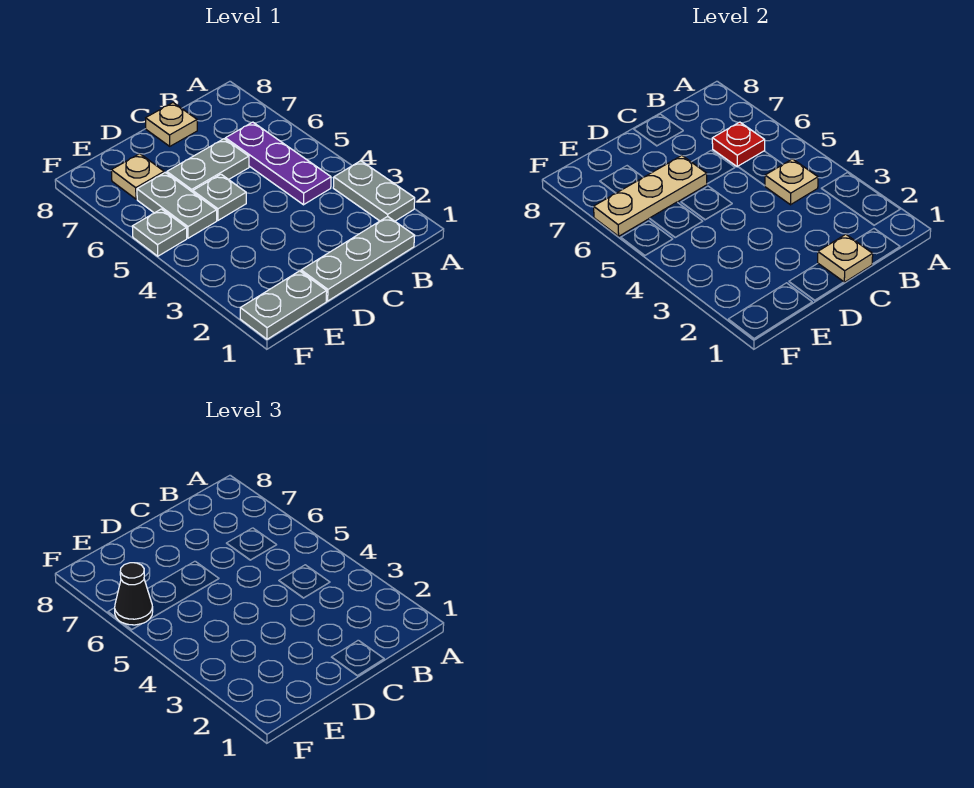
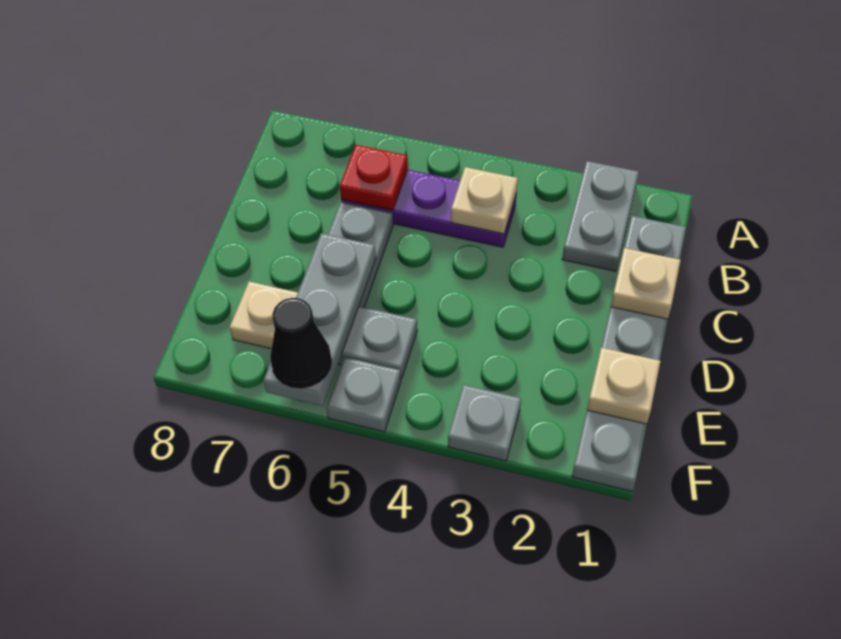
grey 1x2 plate [333,161,415,221] -> grey 1x2 plate turned to [562,161,639,271]
tan 1x1 plate [146,103,197,146] -> tan 1x1 plate moved to [587,348,660,424]
grey 1x1 plate [193,174,246,220] -> grey 1x1 plate moved to [448,385,521,461]
tan 1x3 plate [594,156,707,236] -> grey 1x3 plate [264,233,376,406]

